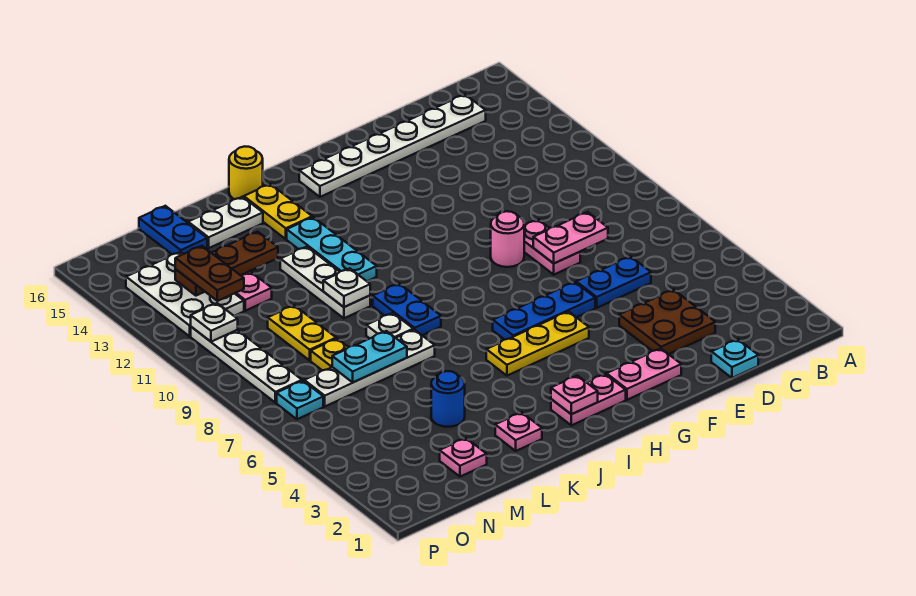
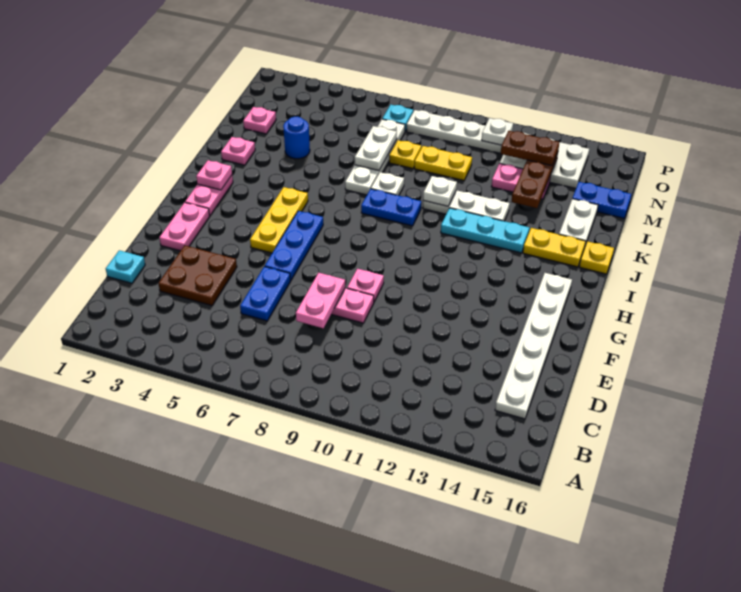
pink 1x1 round brick [491,211,524,267] -> pink 1x1 plate [347,269,384,302]
yellow 1x1 round brick [229,146,263,199] -> yellow 1x1 plate [579,241,614,274]
cyan 1x2 plate [332,331,407,382] -> white 1x2 plate [355,126,397,171]

